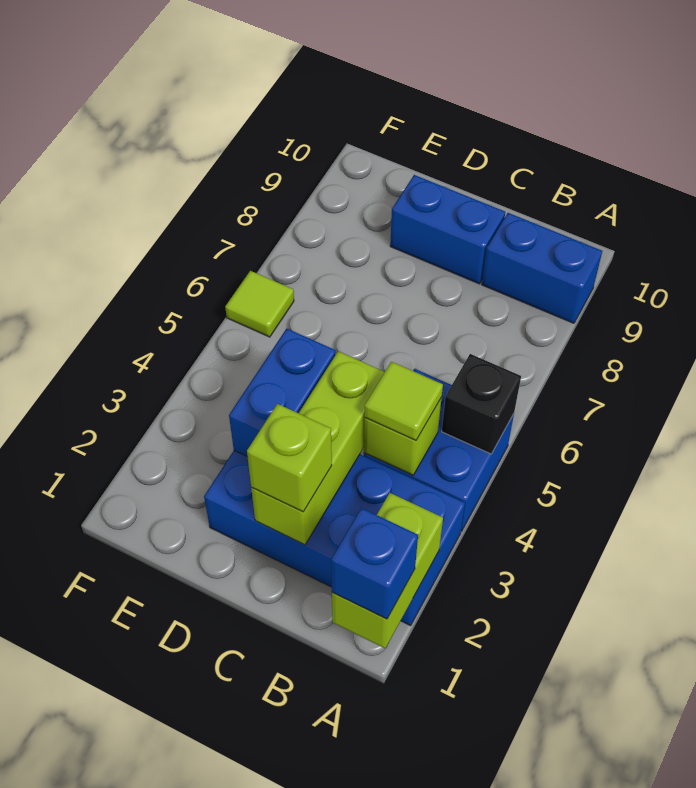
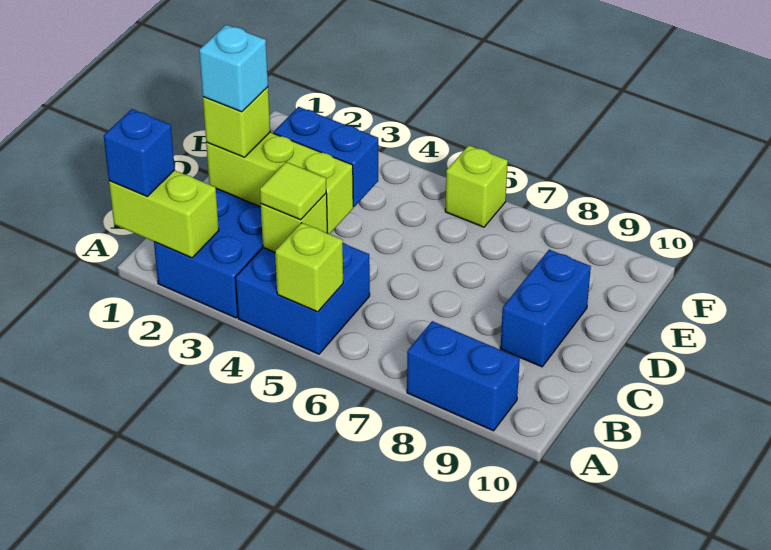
black 1x1 brick [442,354,521,454] -> lime 1x1 brick [275,223,343,312]
blue 1x2 brick [482,213,602,323] -> blue 1x2 brick turned to [407,321,520,431]
none -> cyan 1x1 brick [199,25,268,112]
lime 1x1 tile [225,271,294,337] -> lime 1x1 brick [445,145,508,227]

